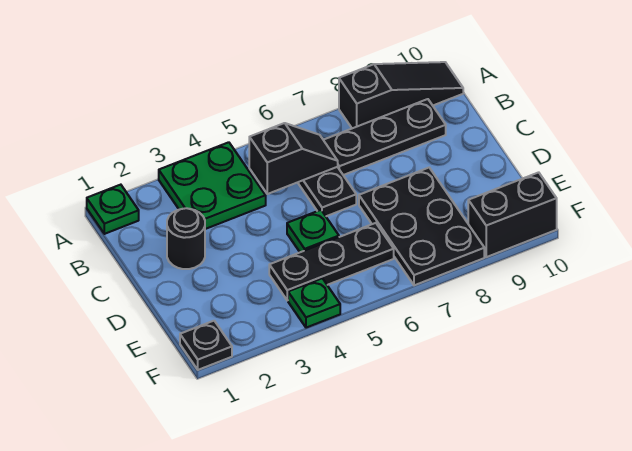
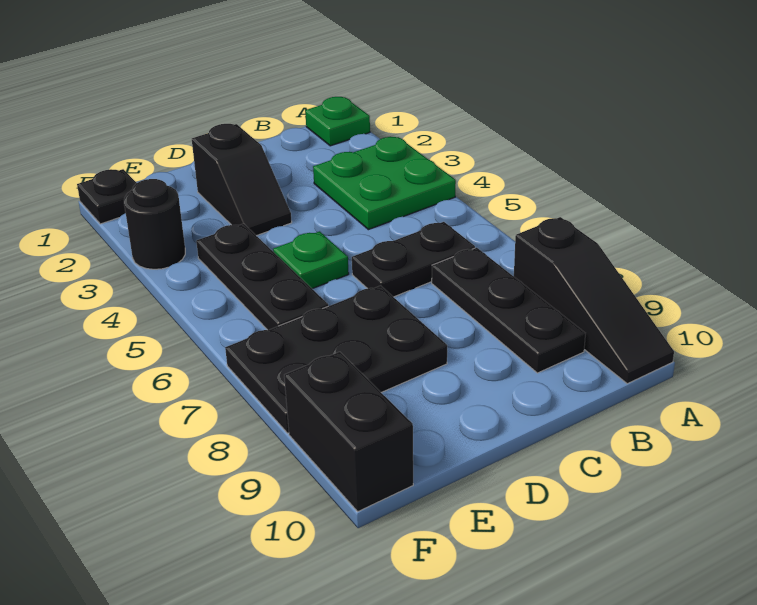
black 1x2 slope [249,123,338,194] -> black 1x2 slope moved to [192,124,292,236]
black 1x1 round brick [167,208,205,269] -> black 1x1 round brick moved to [124,179,185,269]
green 1x1 plate [288,278,340,328] -> none

